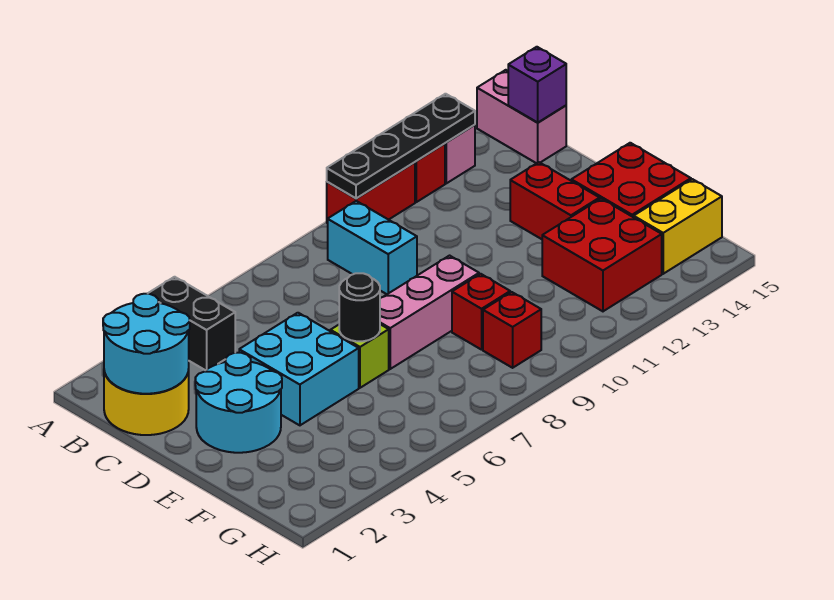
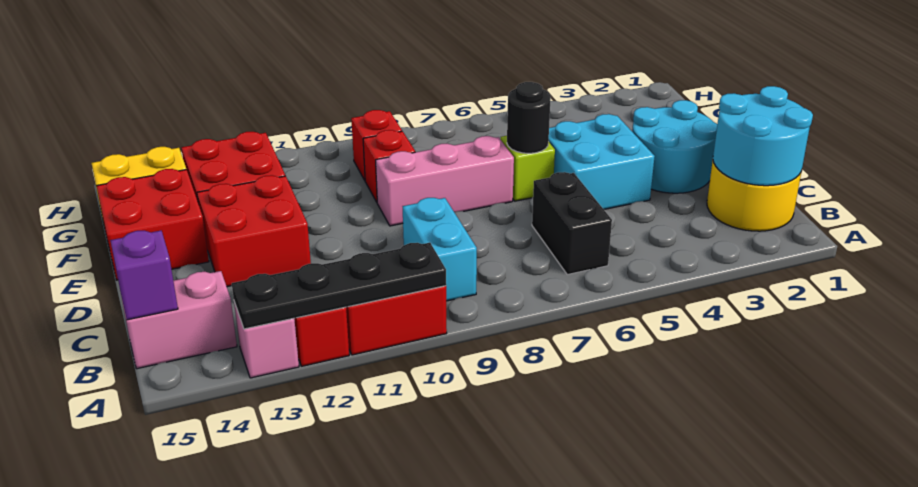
black 1x2 brick [148,277,235,370] -> black 1x2 brick moved to [532,172,612,275]
pink 1x2 brick [477,70,566,163] -> pink 1x2 brick turned to [122,271,237,369]
red 1x2 brick [510,162,600,239] -> red 2x2 brick [197,175,311,287]

